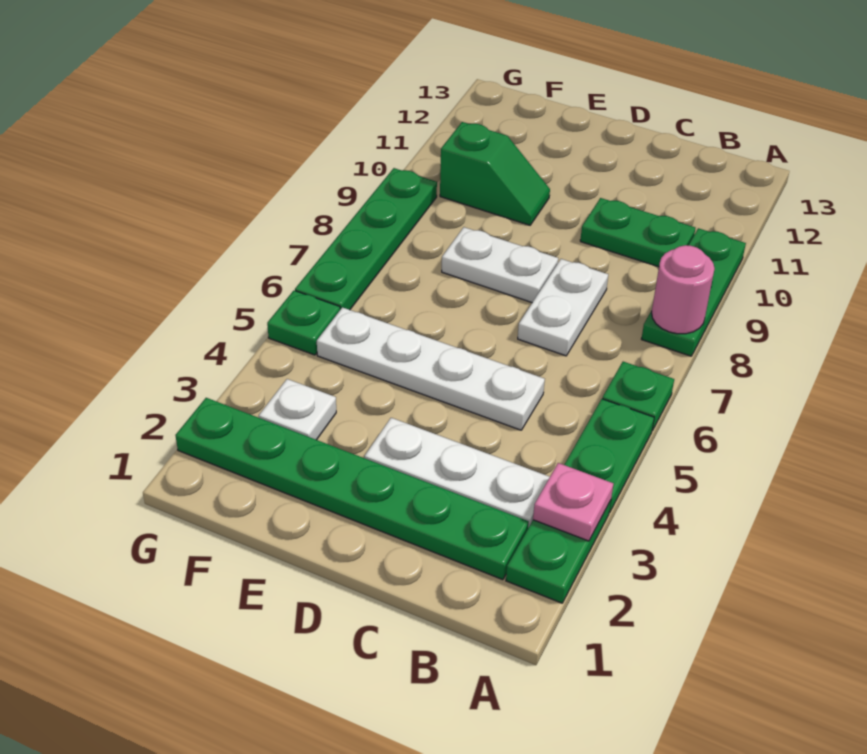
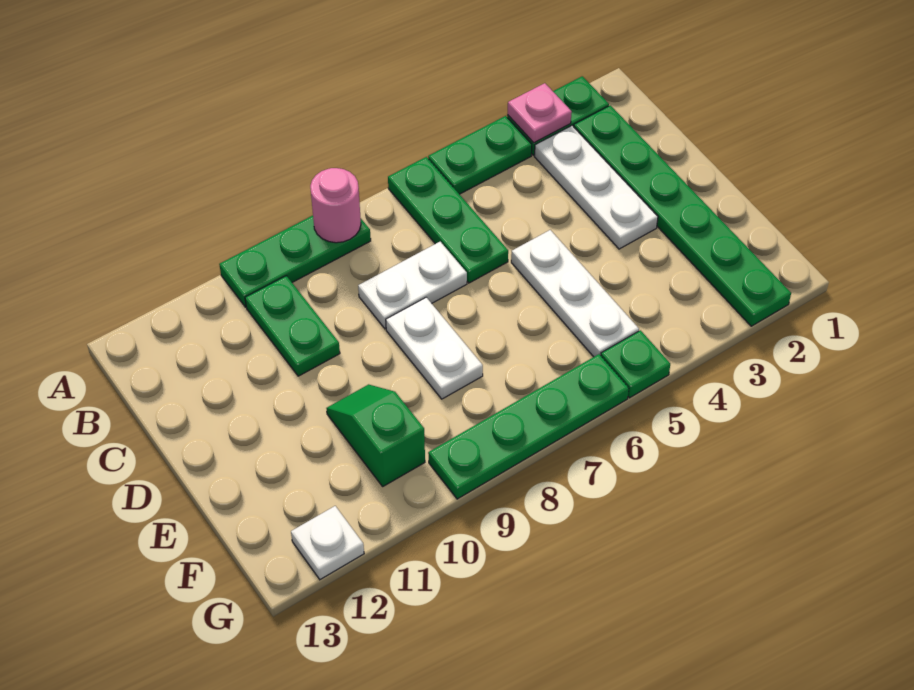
green 1x1 plate [602,362,674,431] -> green 1x3 plate [388,157,508,283]
white 1x4 plate [317,307,545,430] -> white 1x3 plate [511,230,639,357]
white 1x1 plate [259,379,336,440] -> white 1x1 plate moved to [291,506,364,580]

